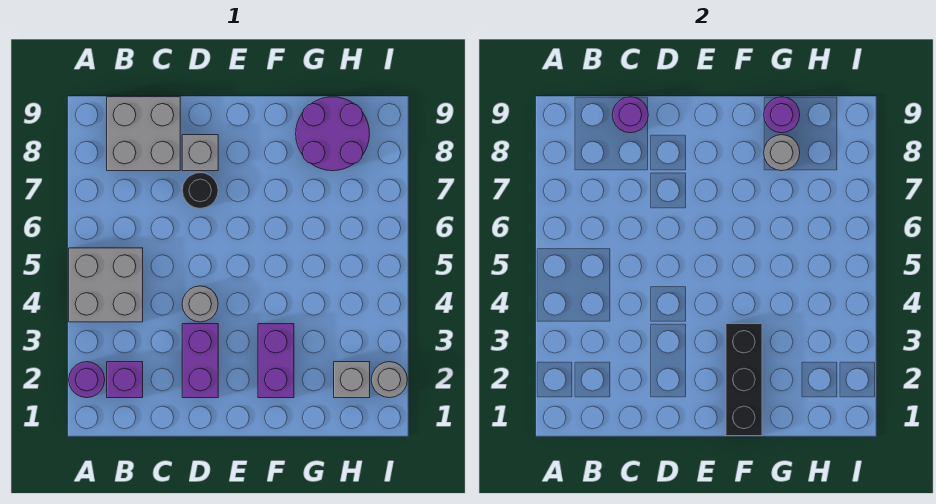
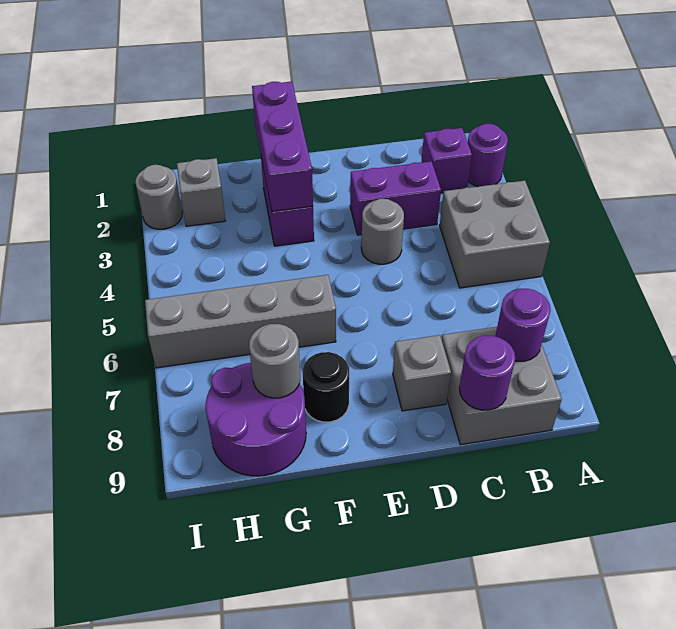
purple 1x2 brick [182,324,218,398] -> purple 1x2 brick turned to [350,161,441,235]
black 1x1 round brick [182,173,218,208] -> black 1x1 round brick moved to [303,352,349,422]
black 1x3 brick [726,324,762,436] -> purple 1x3 brick [252,81,313,212]
none -> grey 1x4 brick [145,275,336,368]
purple 1x1 round brick [764,97,800,133] -> purple 1x1 round brick moved to [495,289,551,361]

